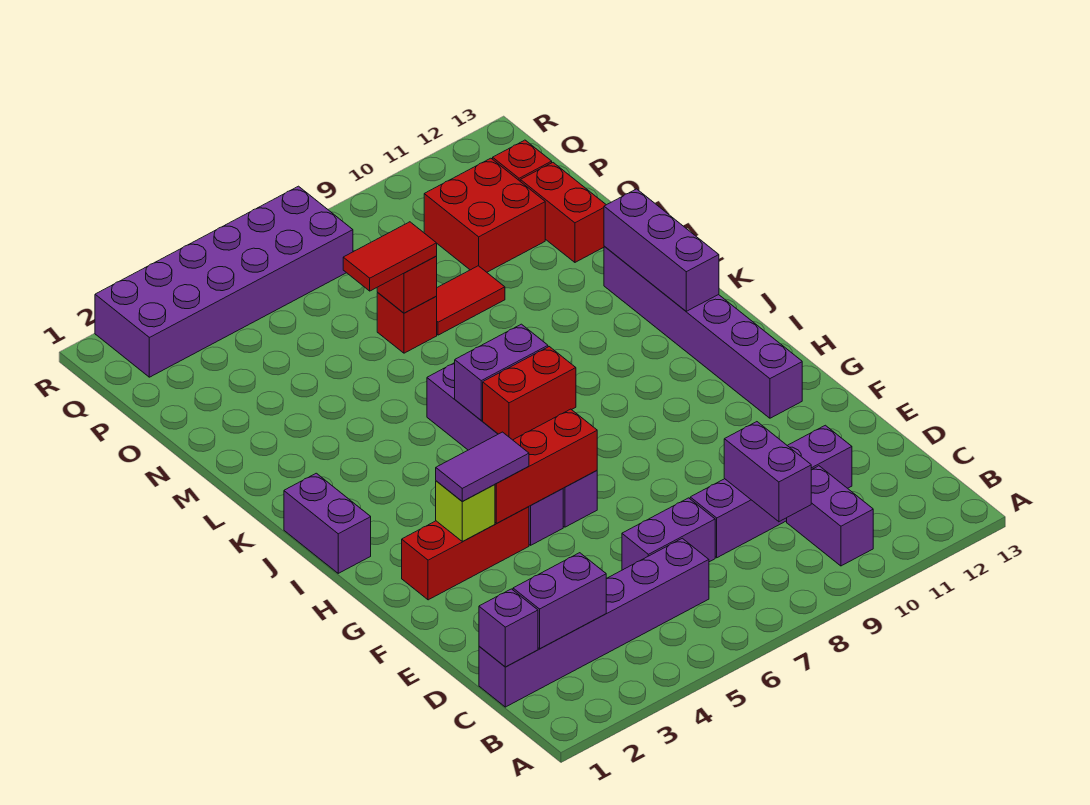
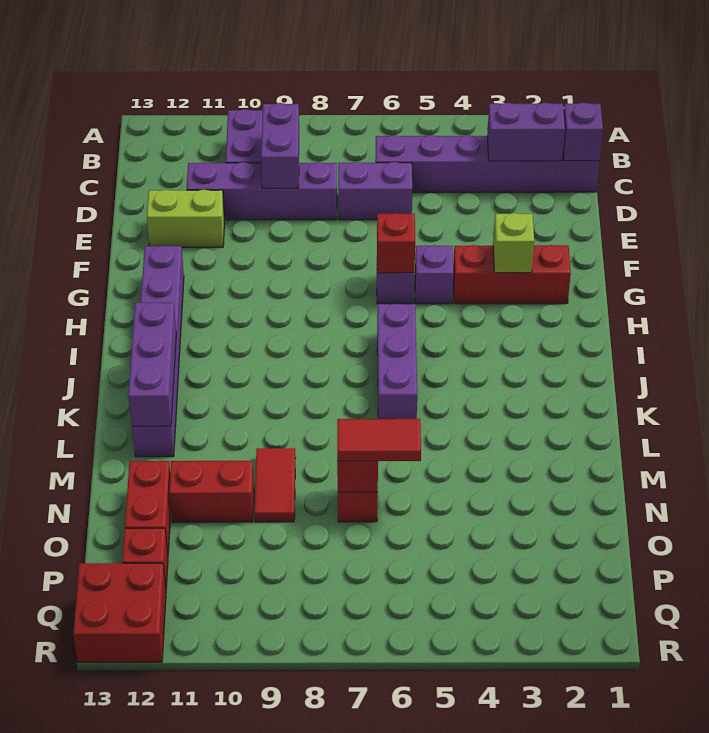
none -> lime 1x2 brick [147,190,224,247]
purple 1x2 tile [436,432,529,501] -> none
red 1x3 brick [495,409,597,523] -> red 1x1 brick [377,213,415,273]
purple 1x2 brick [284,473,371,573] -> none
red 1x2 brick [483,347,576,440] -> red 1x2 brick moved to [169,461,254,522]
purple 1x2 brick [455,324,548,420] -> none
red 1x2 tile [436,266,505,335] -> red 1x2 tile turned to [255,448,296,522]
red 2x2 brick [424,158,545,272] -> red 2x2 brick moved to [73,563,166,662]
purple 2x6 brick [95,186,353,377] -> none

